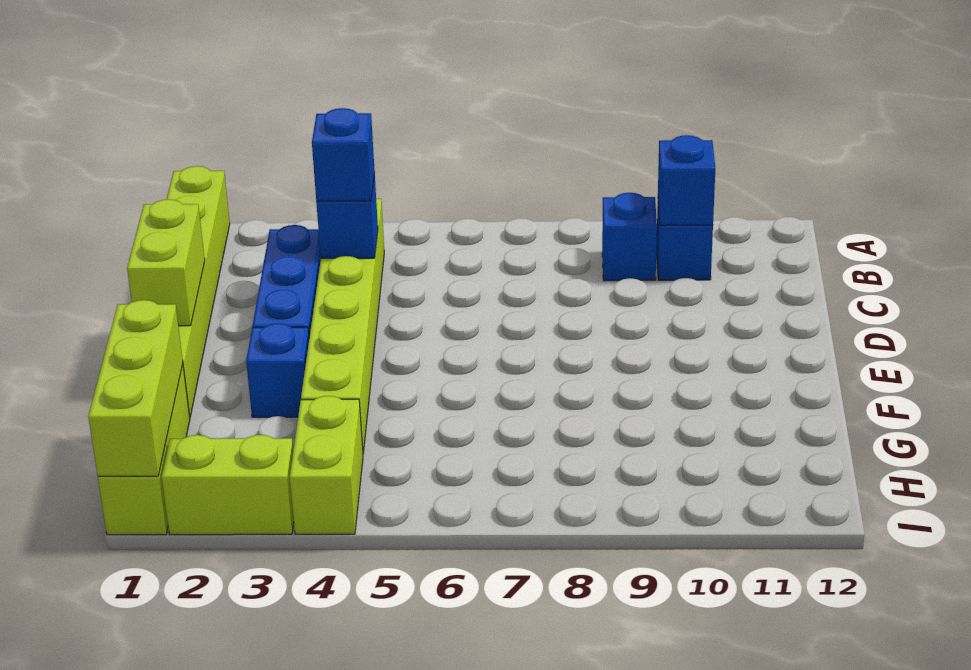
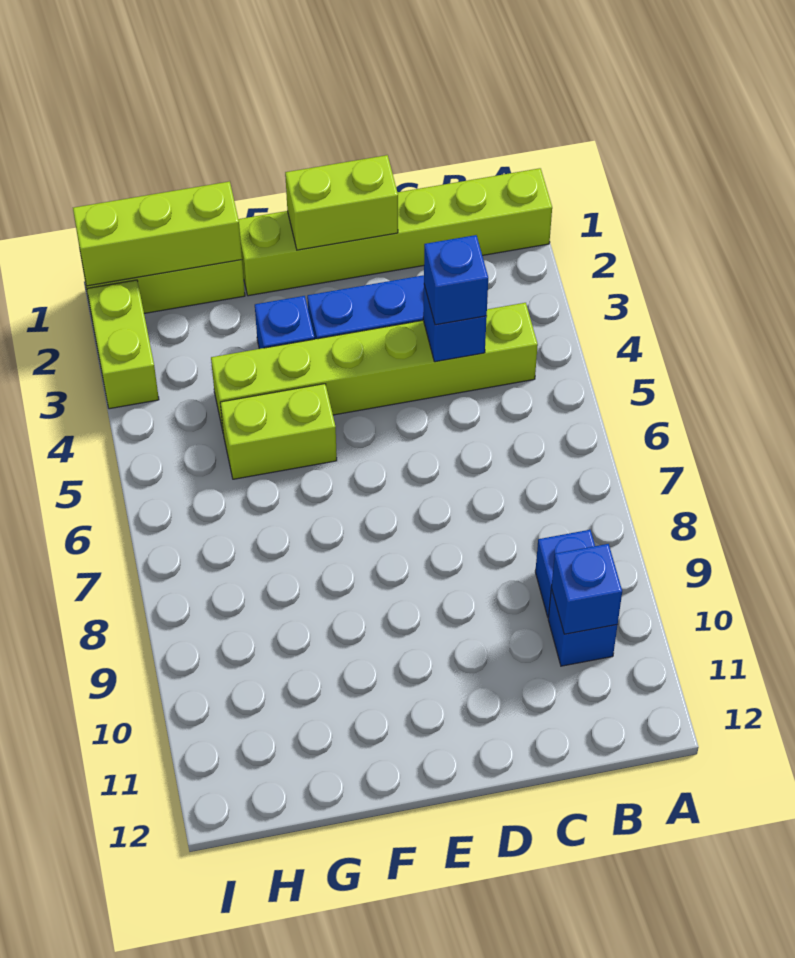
lime 1x2 brick [290,396,363,534] -> lime 1x2 brick moved to [220,384,337,479]

